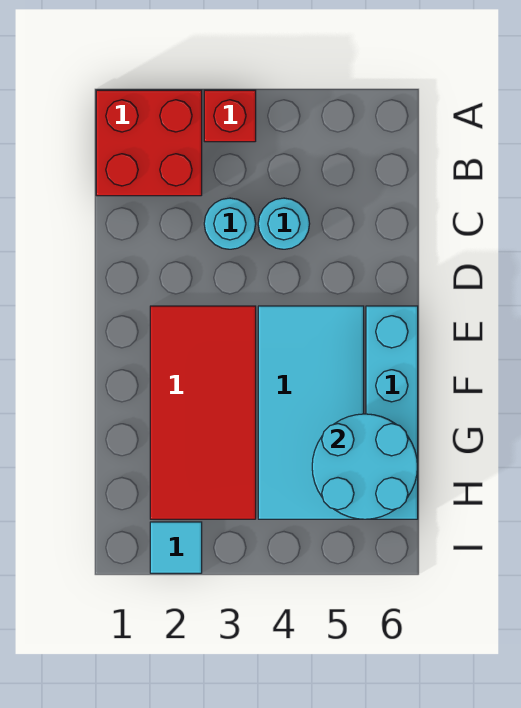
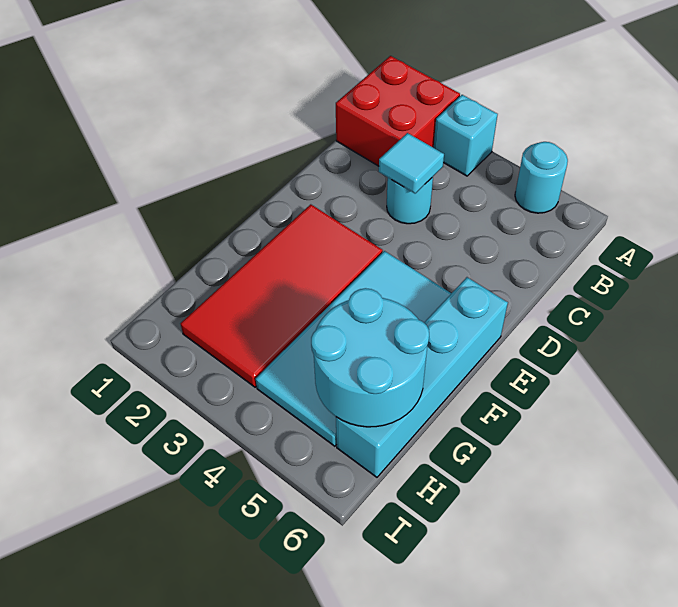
red 1x1 brick [204,90,256,142] -> cyan 1x1 brick [434,95,498,176]
cyan 1x1 round brick [258,198,310,249] -> cyan 1x1 round brick moved to [515,142,568,213]
cyan 1x1 tile [150,522,202,573] -> cyan 1x1 tile moved to [379,133,444,193]

